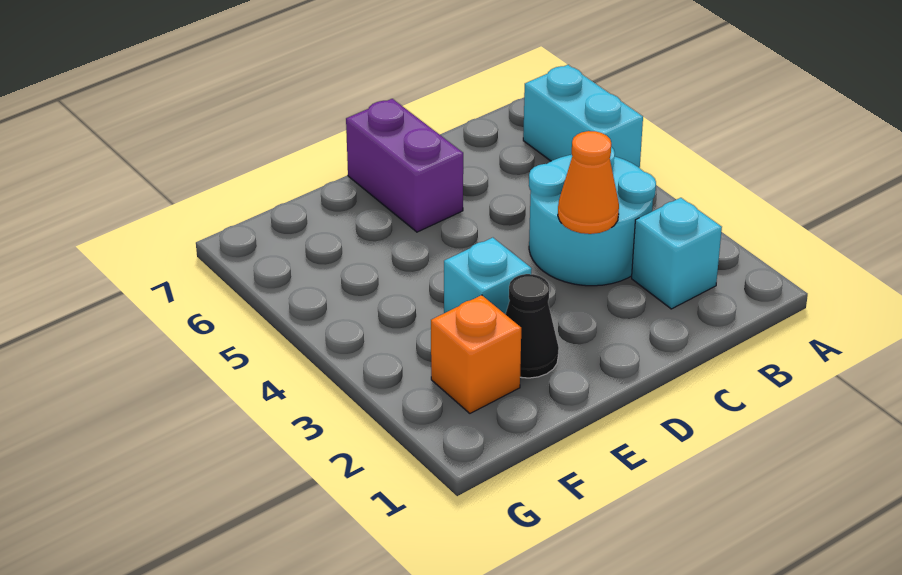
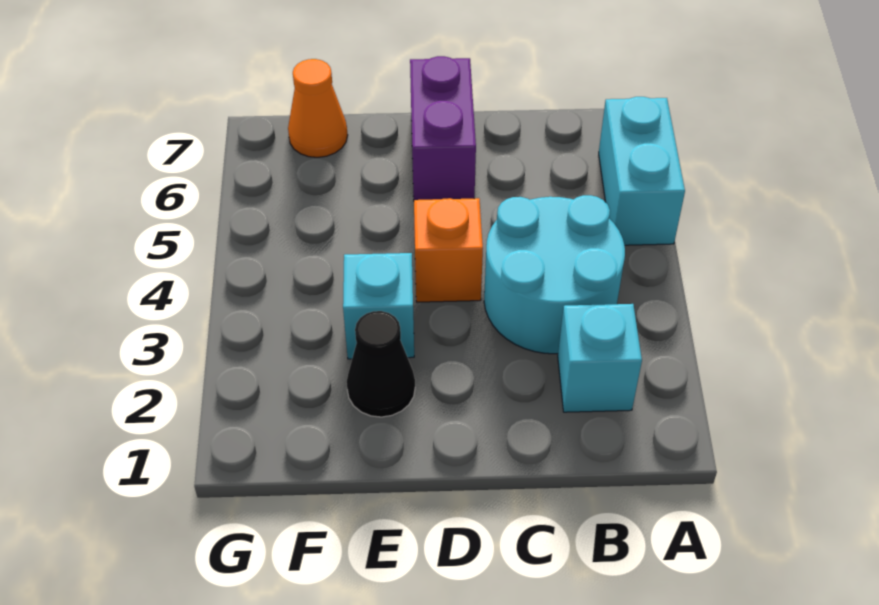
orange 1x1 cone [558,131,619,234] -> orange 1x1 cone moved to [288,59,348,157]
orange 1x1 brick [431,295,521,413] -> orange 1x1 brick moved to [414,198,483,302]

